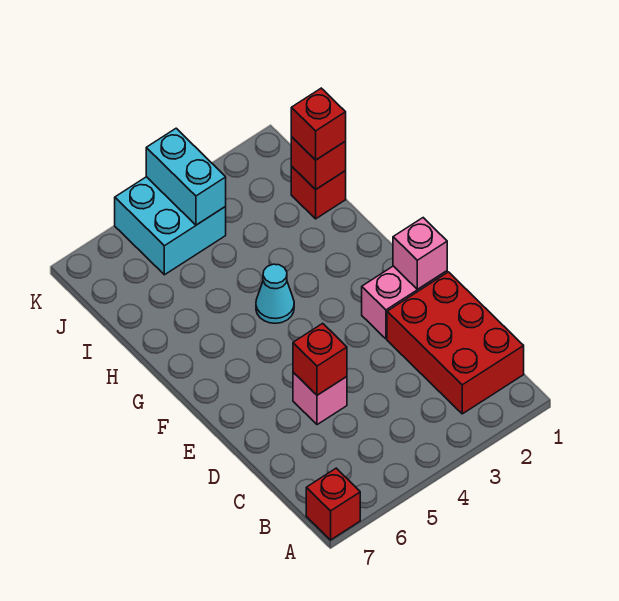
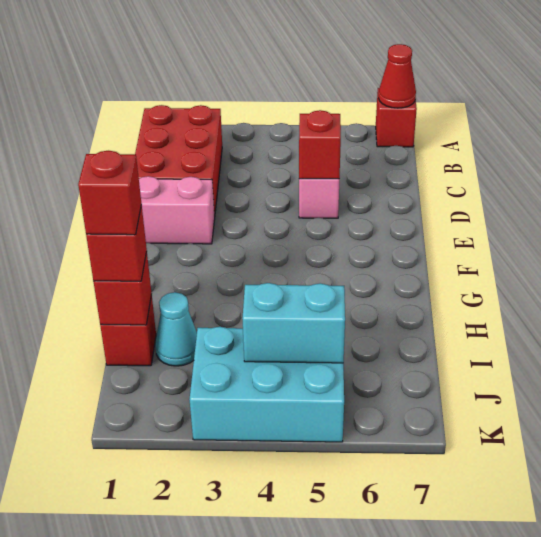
none -> red 1x1 cone [378,44,416,108]
pink 1x1 brick [393,218,447,290] -> none
cyan 1x1 cone [256,264,294,323] -> cyan 1x1 cone moved to [155,292,197,366]
none -> red 1x1 brick [78,151,141,235]
cyan 2x2 brick [115,177,226,275] -> cyan 2x3 brick [190,327,344,442]
cyan 1x2 brick [146,128,226,225] -> cyan 1x2 brick turned to [242,283,345,363]

